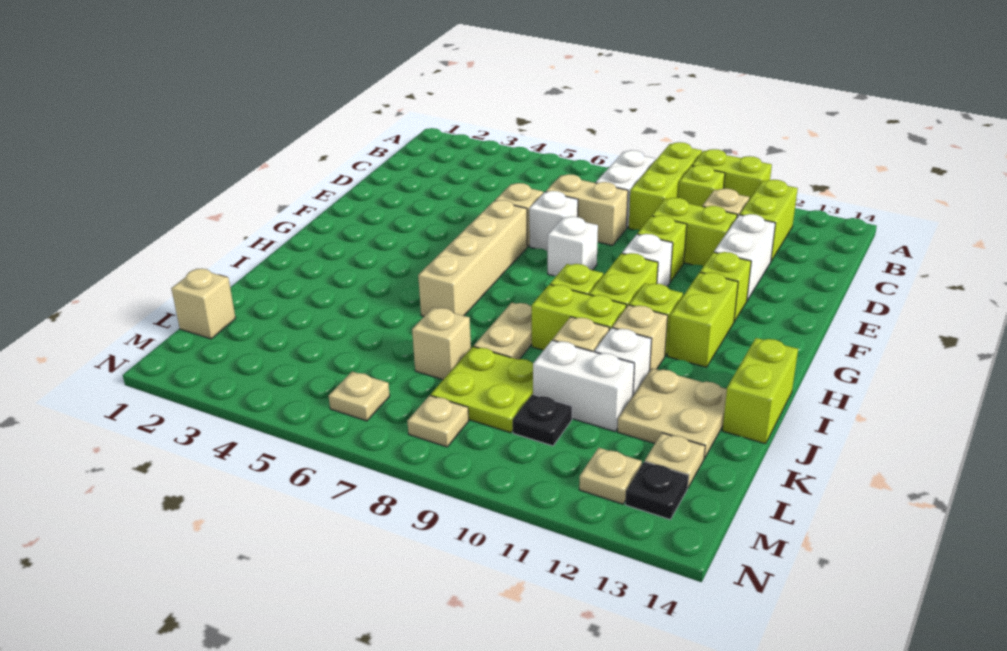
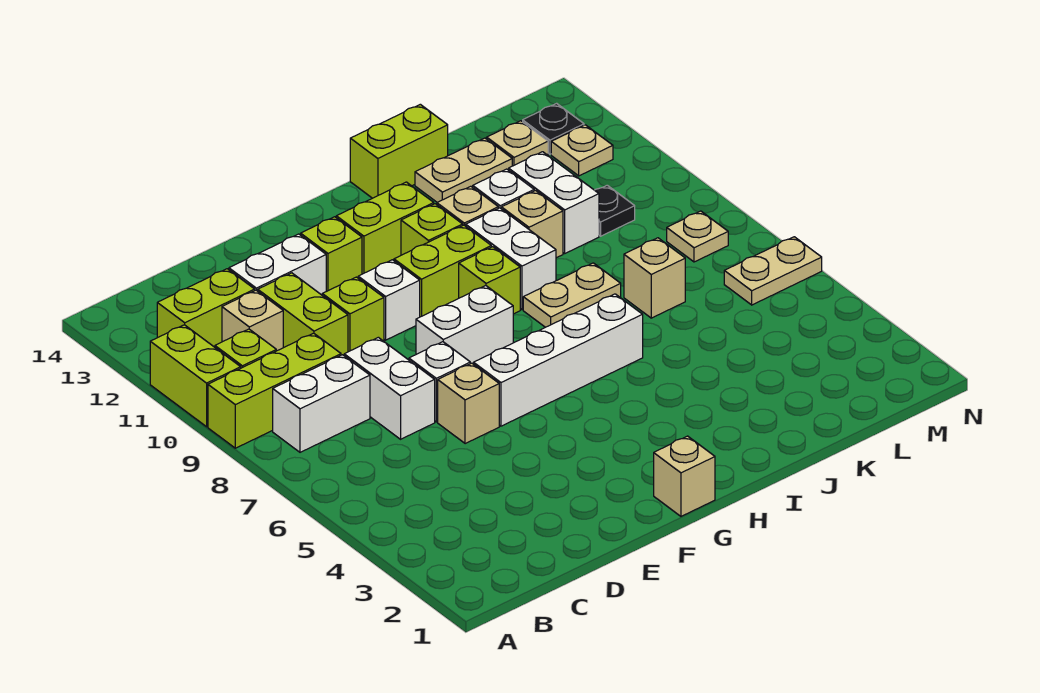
tan 1x2 brick [546,174,628,246] -> white 1x2 brick [344,337,435,439]
tan 1x4 brick [418,200,527,316] -> white 1x4 brick [474,294,643,426]
white 1x1 brick [548,216,598,276] -> white 1x2 brick [416,286,513,364]
lime 1x2 brick [532,285,626,350] -> white 1x2 brick [466,208,556,310]
tan 2x2 plate [618,368,727,458] -> tan 1x2 plate [415,138,512,202]
lime 2x2 plate [431,347,533,433] -> none
tan 1x1 brick [171,269,236,339] -> tan 1x1 brick moved to [654,436,715,516]
tan 1x1 plate [329,372,390,421] -> tan 1x2 plate [724,237,822,305]

